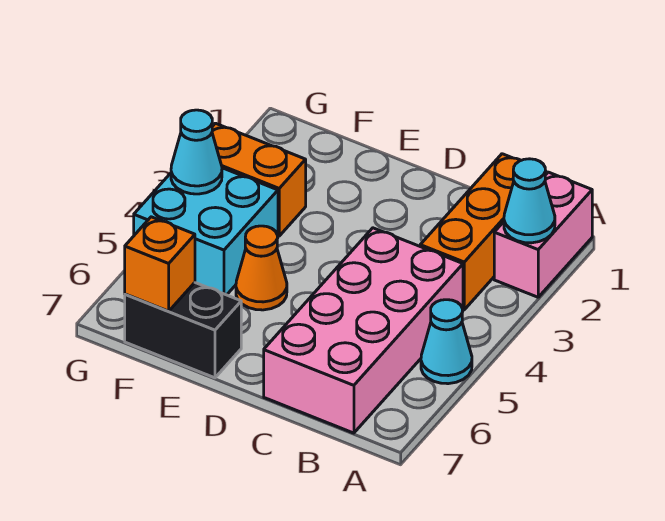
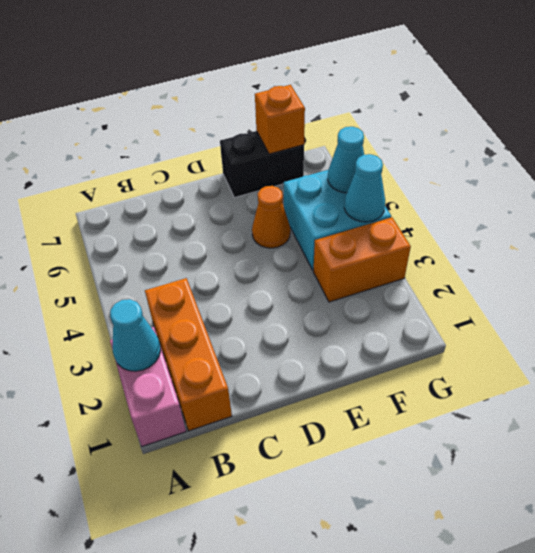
cyan 1x1 cone [421,300,472,384] -> cyan 1x1 cone moved to [328,127,364,193]
pink 2x4 brick [264,228,463,433] -> none

